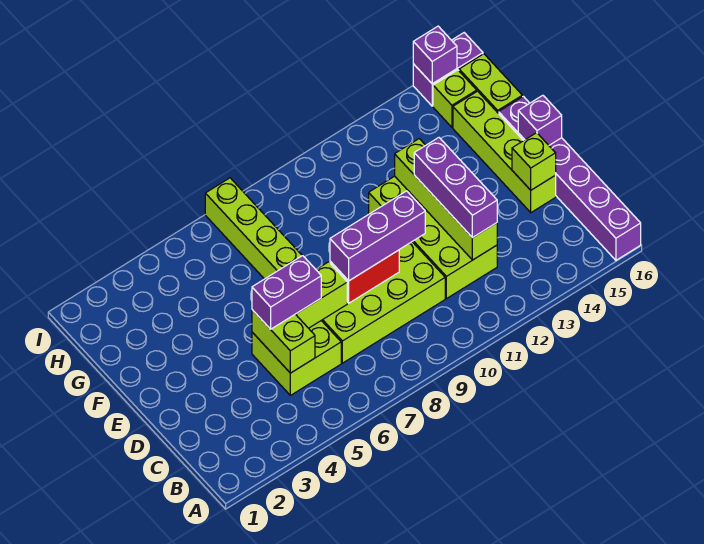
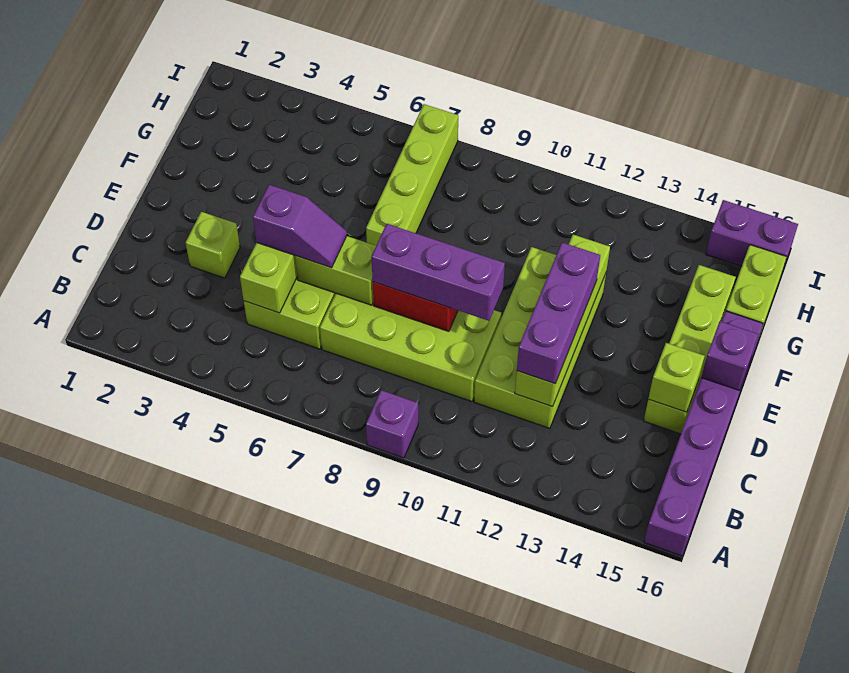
purple 1x2 brick [252,256,321,329] -> purple 1x2 slope [253,185,347,268]
lime 1x1 brick [433,70,477,127] -> lime 1x1 brick moved to [185,212,240,278]
purple 1x1 brick [413,26,457,84] -> purple 1x1 brick moved to [366,390,418,458]

